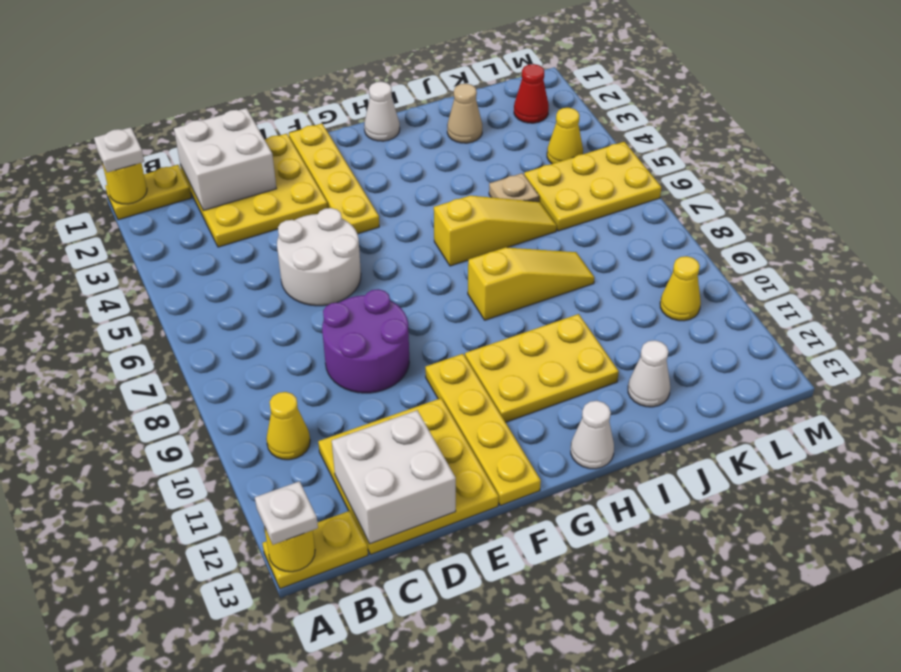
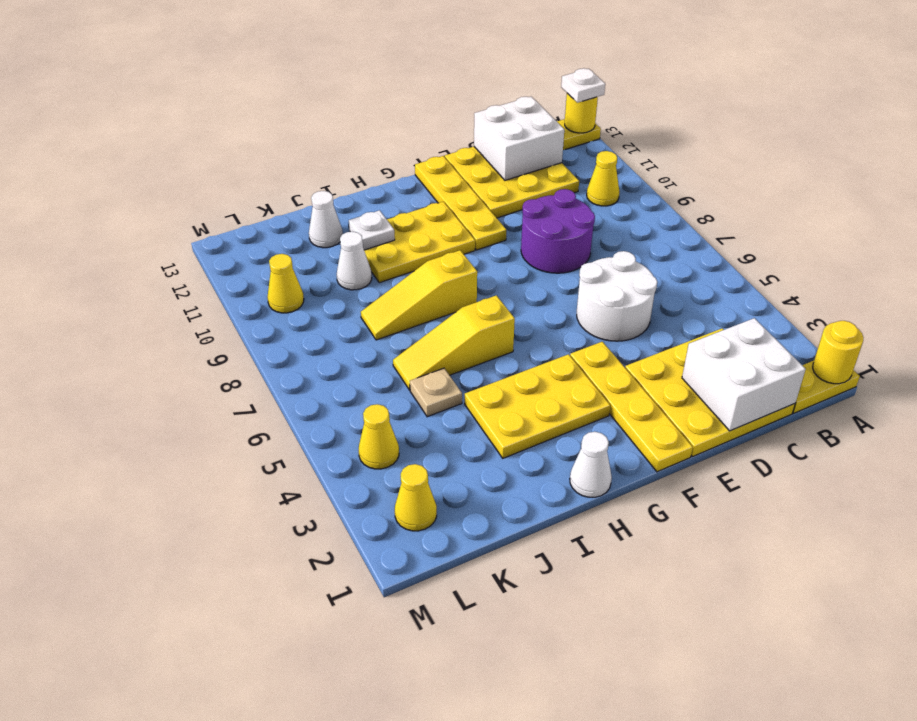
white 1x1 plate [94,127,144,172] -> white 1x1 plate moved to [349,210,395,250]
white 1x1 cone [571,401,614,469] -> white 1x1 cone moved to [337,232,372,290]
tan 1x1 cone [447,84,482,143] -> none
yellow 2x3 plate [524,142,661,231] -> yellow 2x3 plate moved to [465,354,610,458]
red 1x1 cone [514,64,549,123] -> yellow 1x1 cone [395,464,437,531]

